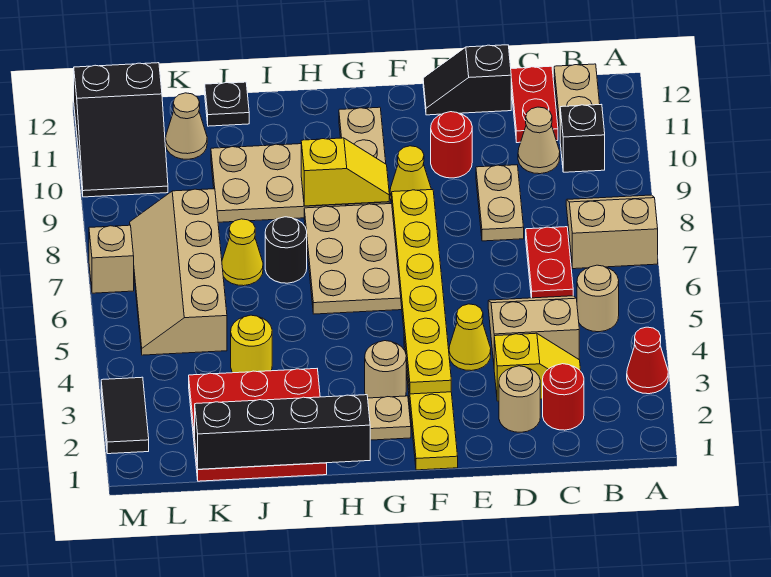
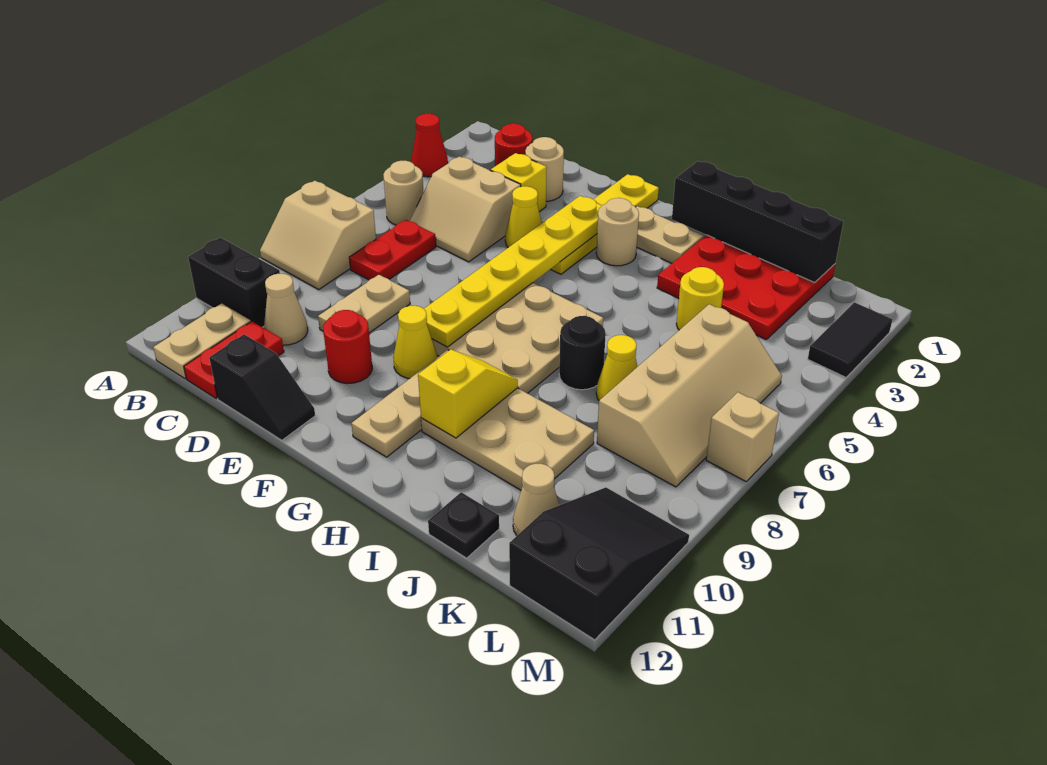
black 1x1 brick [560,104,605,172] -> black 1x2 brick [188,237,280,327]
yellow 1x2 slope [301,138,389,206] -> yellow 1x2 slope turned to [418,349,518,438]

